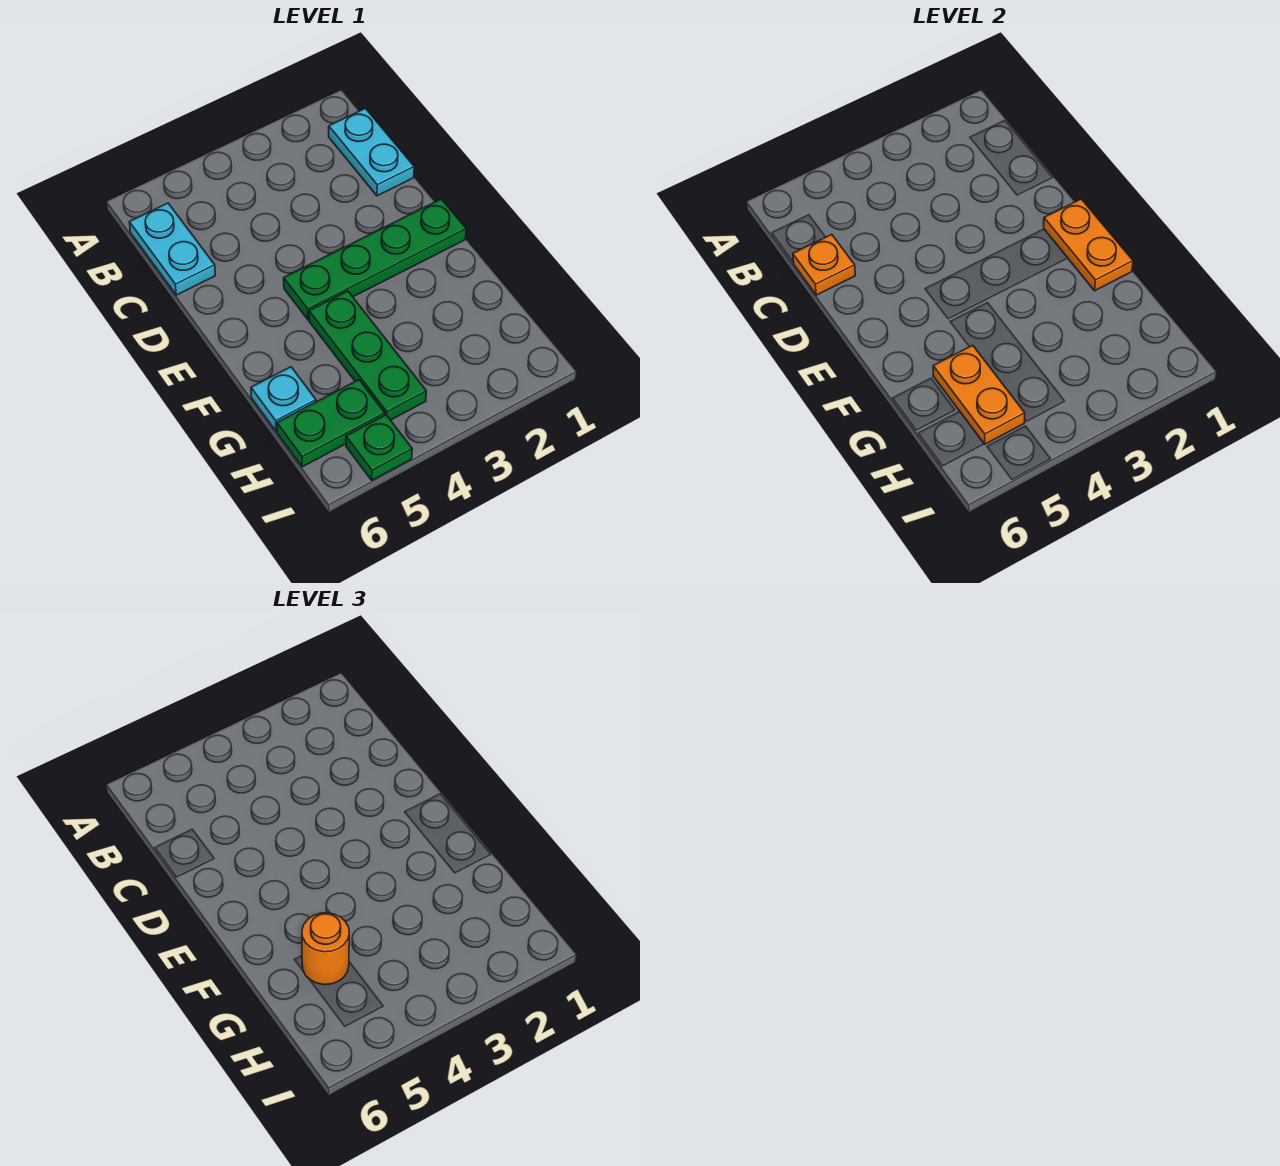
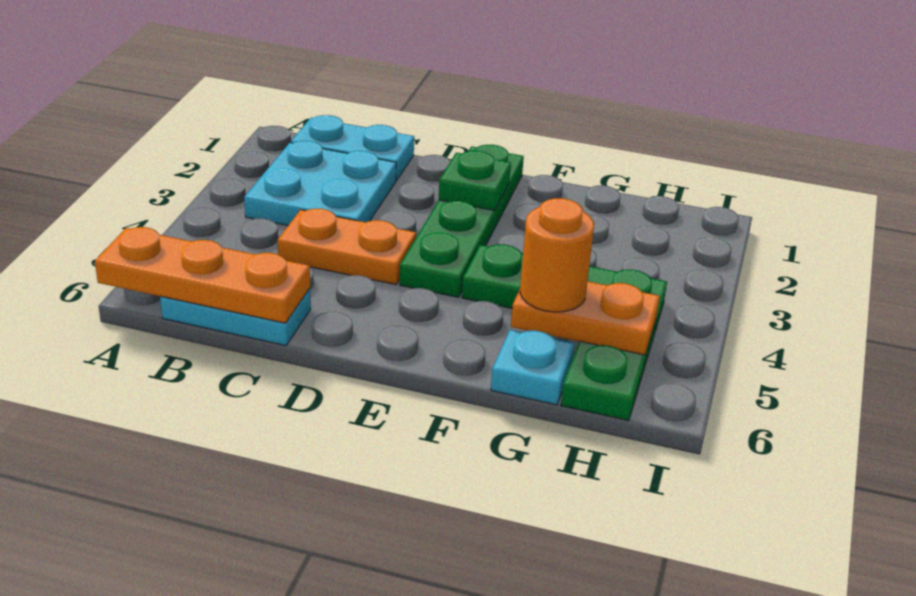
none -> cyan 2x2 plate [244,141,396,226]
orange 1x1 plate [793,234,855,295] -> orange 1x3 plate [95,227,310,323]
orange 1x2 plate [1044,199,1133,291] -> orange 1x2 plate moved to [278,209,416,285]
green 1x1 plate [346,415,412,480] -> green 1x1 plate moved to [439,151,511,210]

